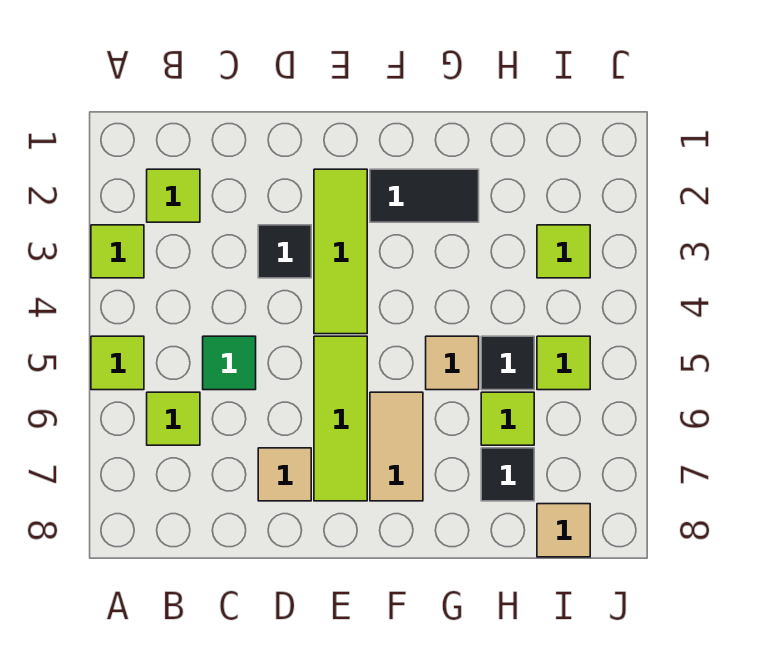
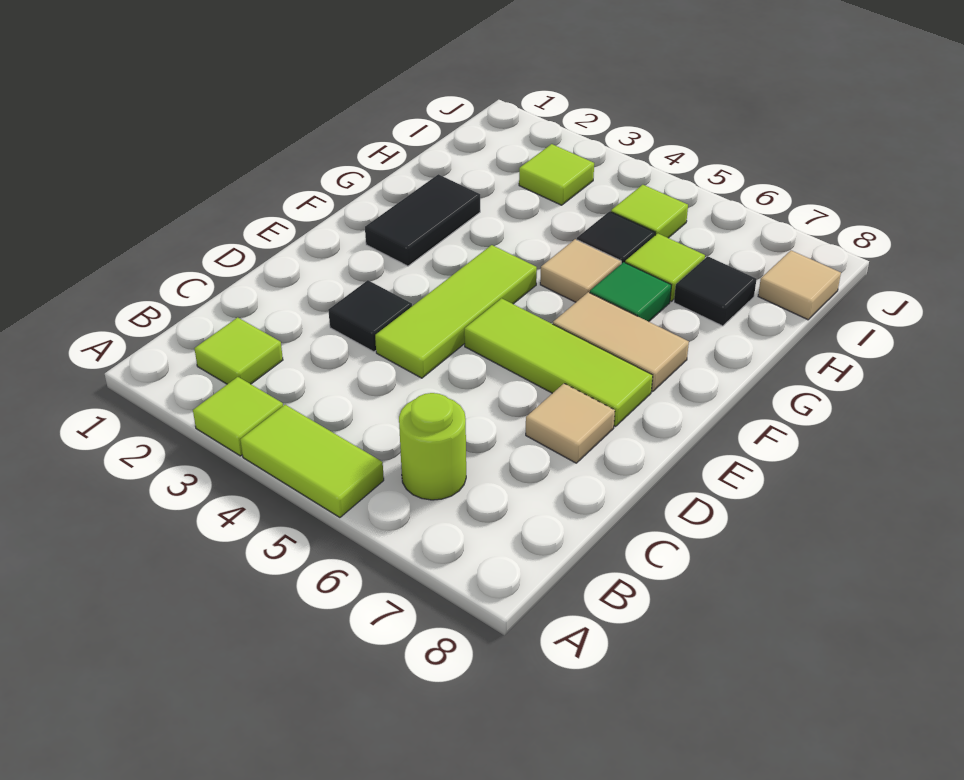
lime 1x1 tile [91,336,144,390] -> lime 1x2 tile [240,405,384,518]
lime 1x1 tile [147,392,200,445] -> lime 1x1 round brick [399,393,466,500]
green 1x1 tile [203,336,256,390] -> green 1x1 tile moved to [590,262,671,322]
lime 1x3 tile [314,169,367,334] -> lime 1x3 tile turned to [375,245,537,378]

